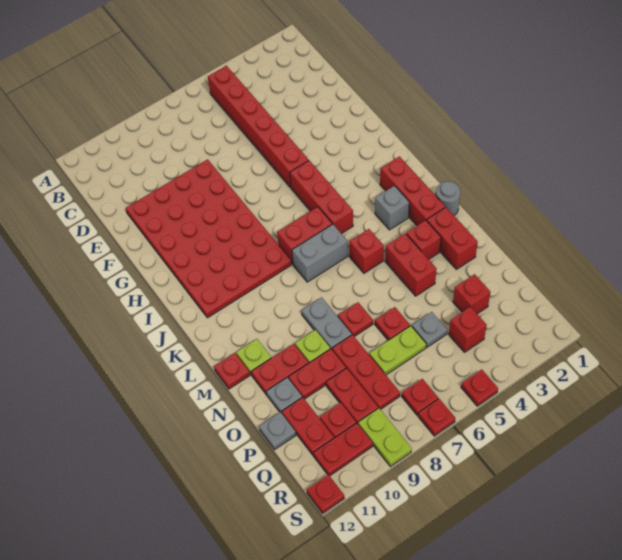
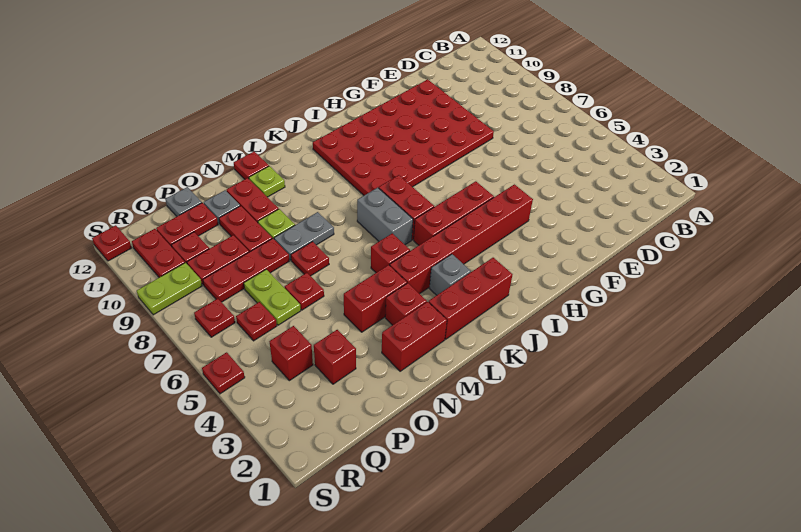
red 1x6 brick [208,66,309,187] -> red 1x6 brick moved to [390,184,533,294]
grey 1x1 round brick [436,181,461,215] -> none
grey 1x1 plate [412,312,447,347] -> none
red 1x1 plate [418,399,455,436] -> red 1x1 plate moved to [236,302,277,341]

